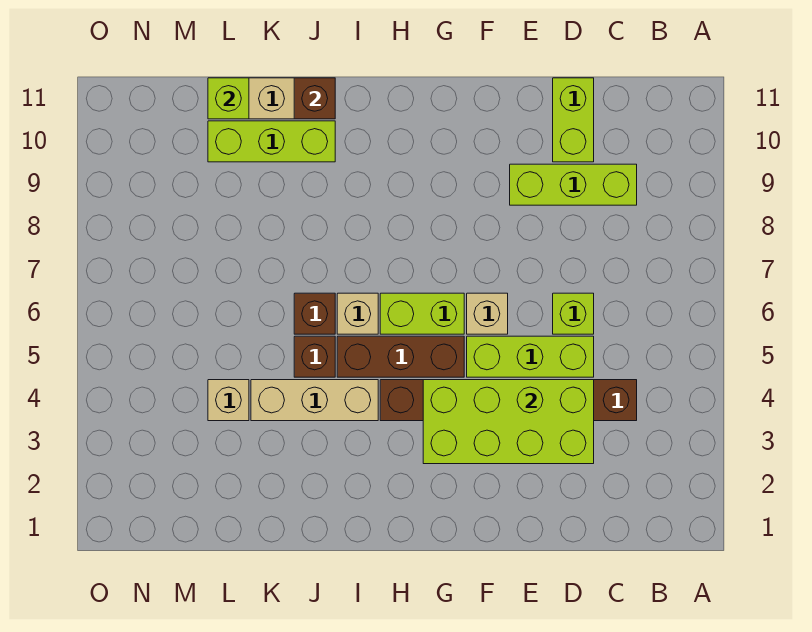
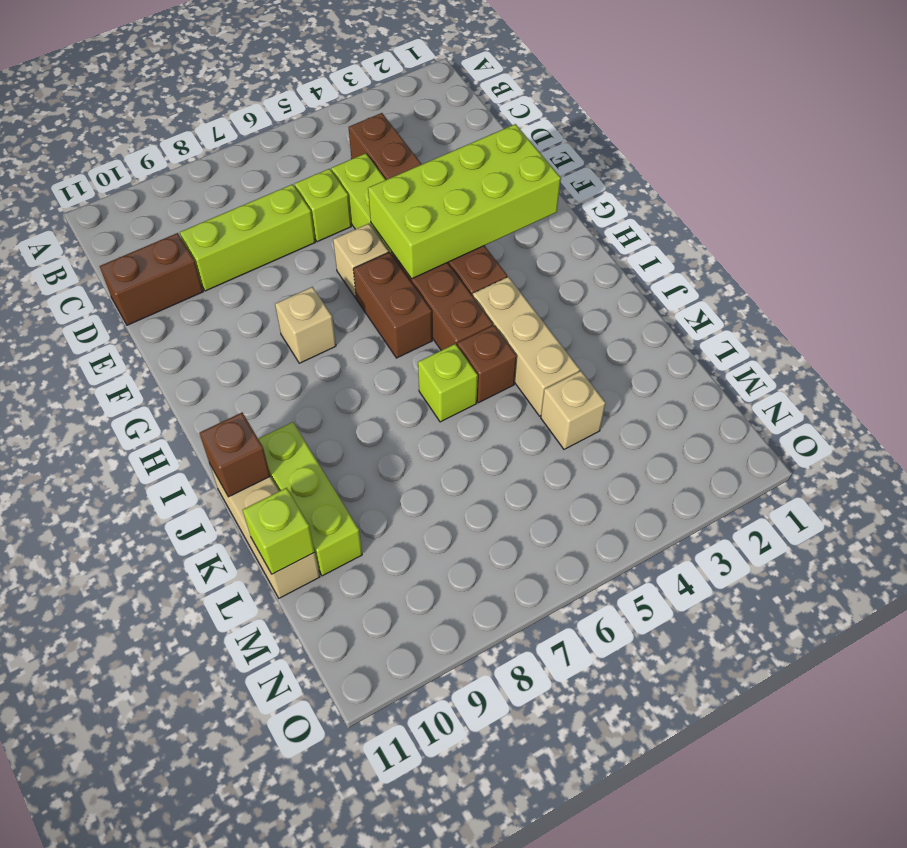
lime 1x3 brick [510,164,637,205] -> lime 1x3 brick turned to [180,184,315,291]
lime 2x4 brick [423,380,594,464] -> lime 2x4 brick turned to [368,124,561,279]
lime 1x2 brick [553,78,594,162] -> brown 1x2 brick [100,233,203,325]
lime 1x2 brick [380,293,464,334] -> brown 1x2 brick [353,252,432,358]
tan 1x1 brick [337,293,378,334] -> tan 1x1 brick moved to [275,287,336,363]
brown 1x1 brick [294,293,335,334] -> lime 1x1 brick [418,344,478,422]

